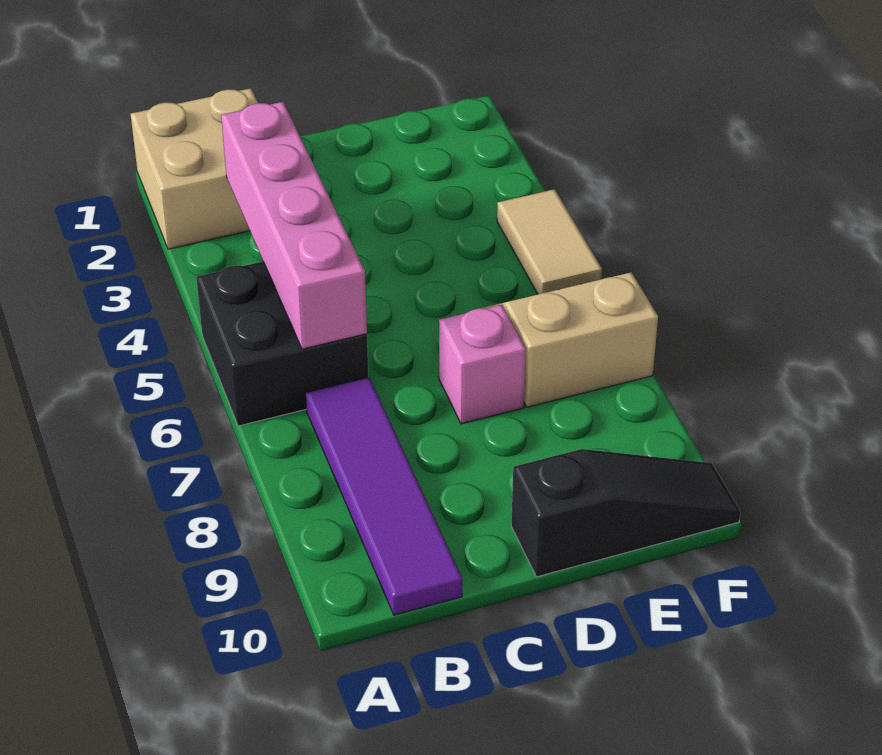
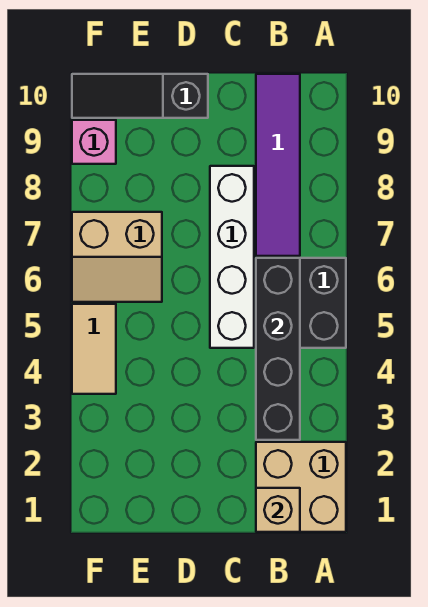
none -> tan 1x1 brick [256,488,300,532]
pink 1x4 brick [221,102,367,349] -> black 1x4 brick [256,258,300,440]
none -> white 1x4 brick [210,166,254,348]
pink 1x1 brick [439,305,526,424] -> pink 1x1 brick moved to [72,120,116,164]

